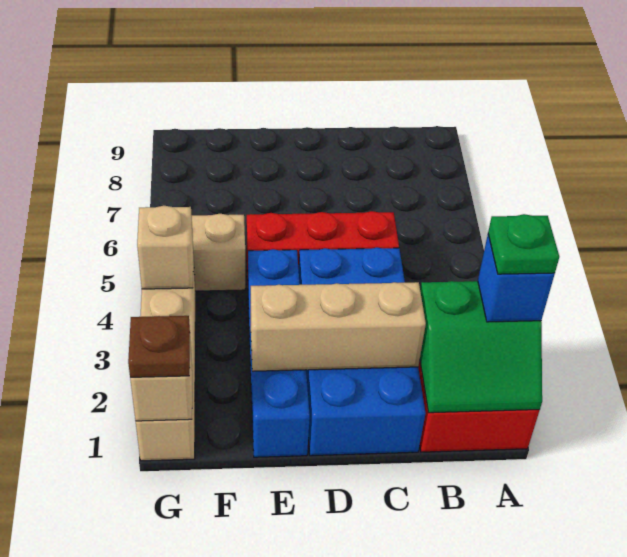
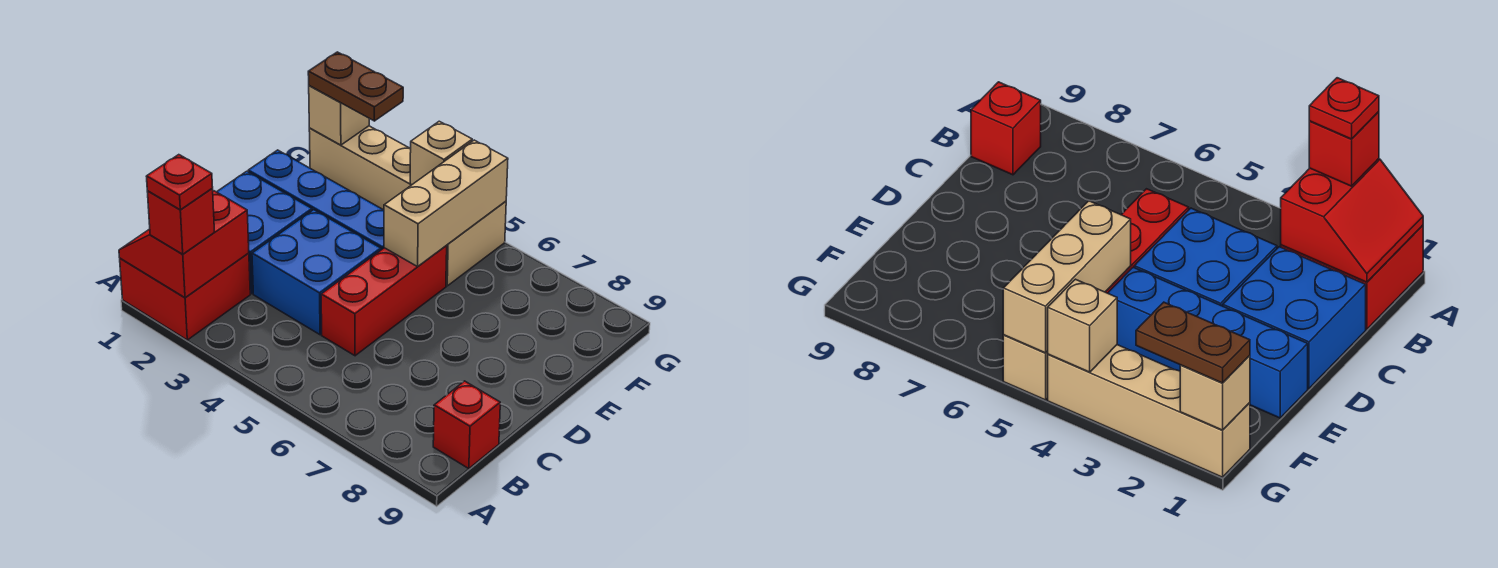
green 2x2 slope [420,281,542,413] -> red 2x2 slope [119,191,249,298]
blue 1x1 brick [478,235,555,322] -> red 1x1 brick [147,189,214,254]
green 1x1 plate [488,214,559,274] -> red 1x1 plate [146,155,213,210]
none -> red 1x1 brick [433,381,500,469]
tan 1x3 brick [251,282,426,371] -> tan 1x3 brick moved to [384,140,508,267]
brown 1x1 plate [128,316,190,377] -> brown 1x2 plate [308,52,403,121]

